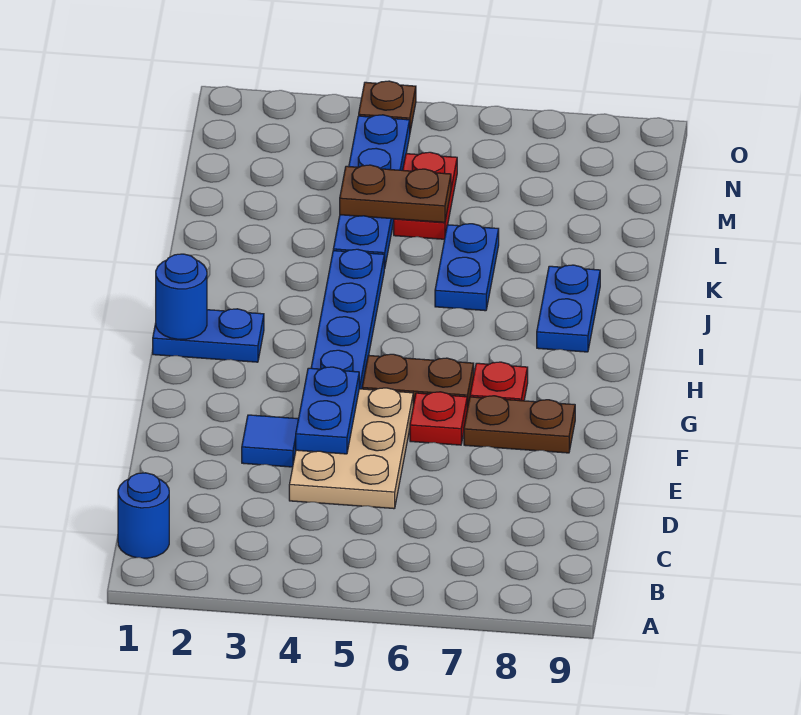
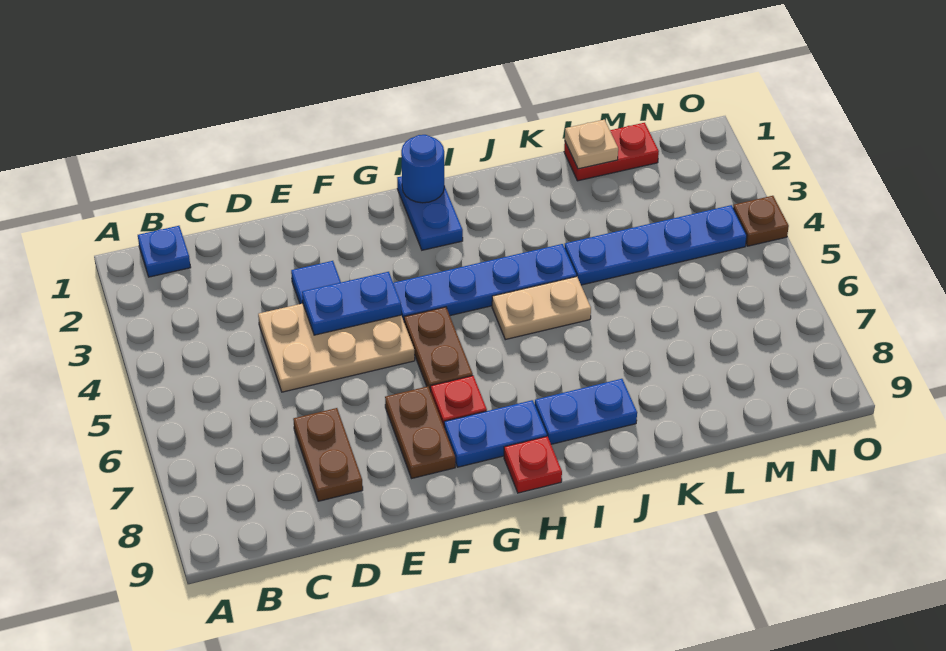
blue 1x1 round brick [118,473,169,558] -> blue 1x1 plate [138,226,191,277]
red 1x1 plate [410,392,467,445] -> red 1x1 plate moved to [504,436,562,493]
none -> tan 1x2 plate [492,276,591,340]
blue 1x2 plate [435,224,499,311] -> blue 1x2 plate moved to [444,400,547,467]
none -> tan 1x1 plate [565,120,618,169]
brown 1x2 plate [340,165,451,222] -> brown 1x2 plate moved to [293,408,363,501]
red 1x2 plate [394,152,457,239] -> red 1x2 plate moved to [564,123,659,181]

